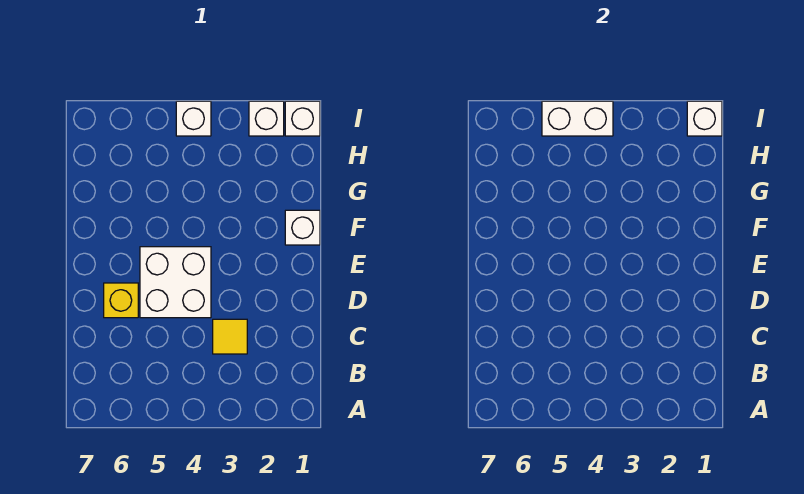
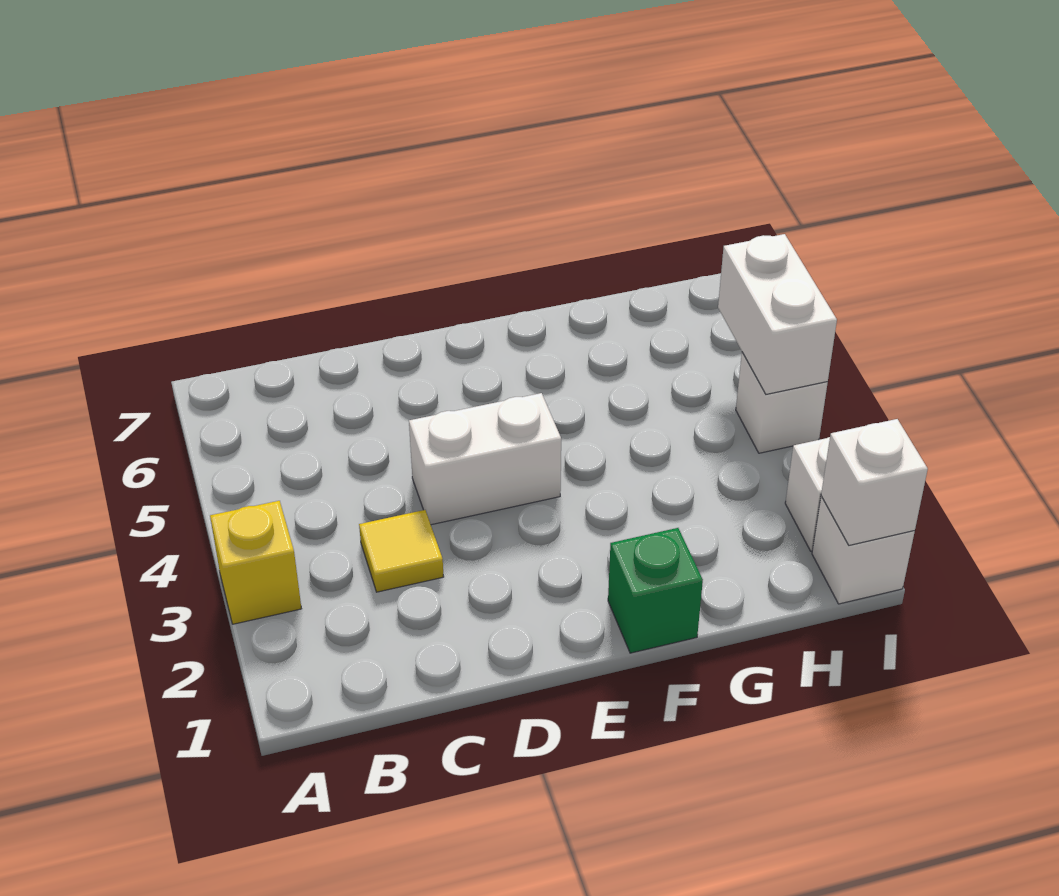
white 2x2 brick [140,247,211,318] -> white 1x2 brick [409,393,561,525]
yellow 1x1 brick [104,283,138,318] -> yellow 1x1 brick moved to [210,501,301,624]
white 1x1 brick [285,210,320,245] -> green 1x1 brick [608,528,703,653]

